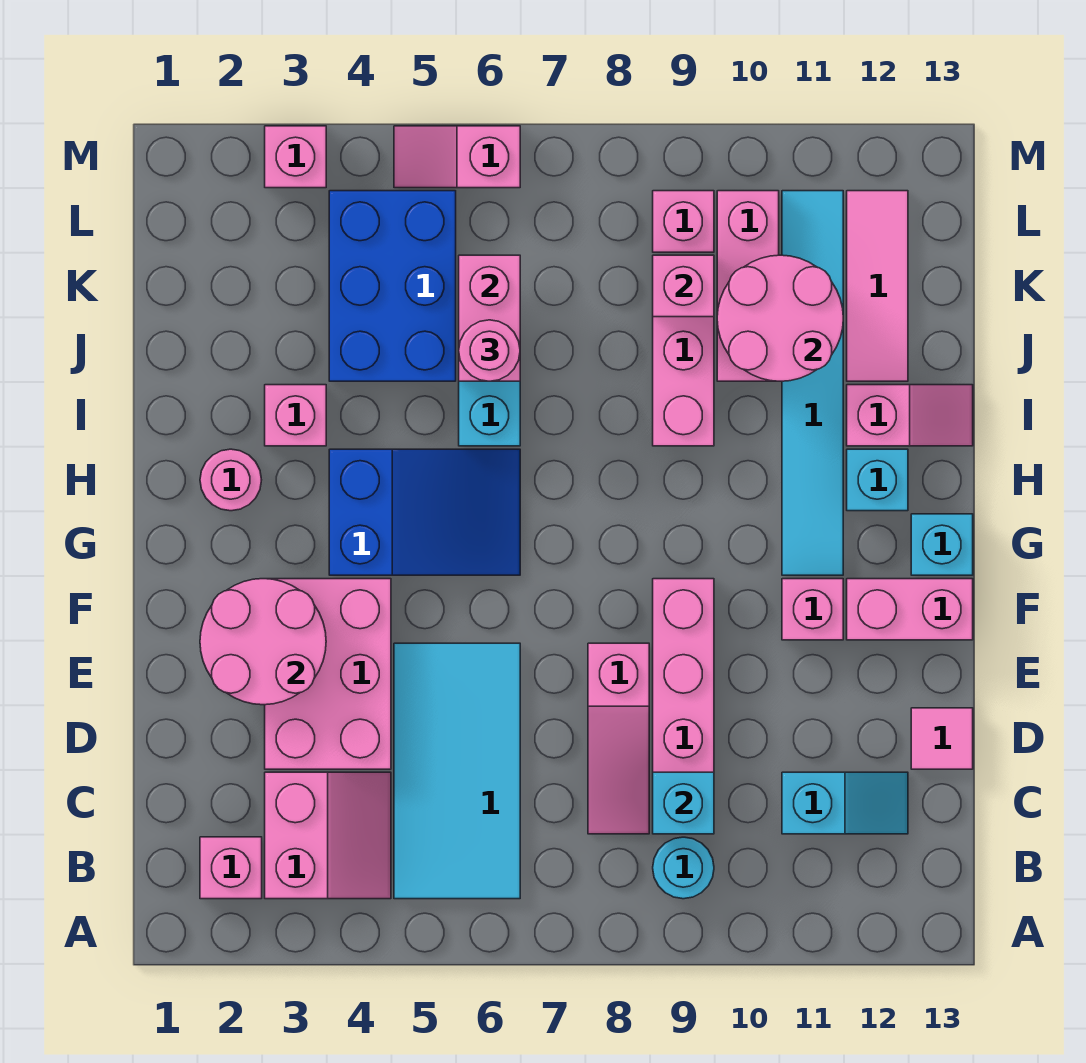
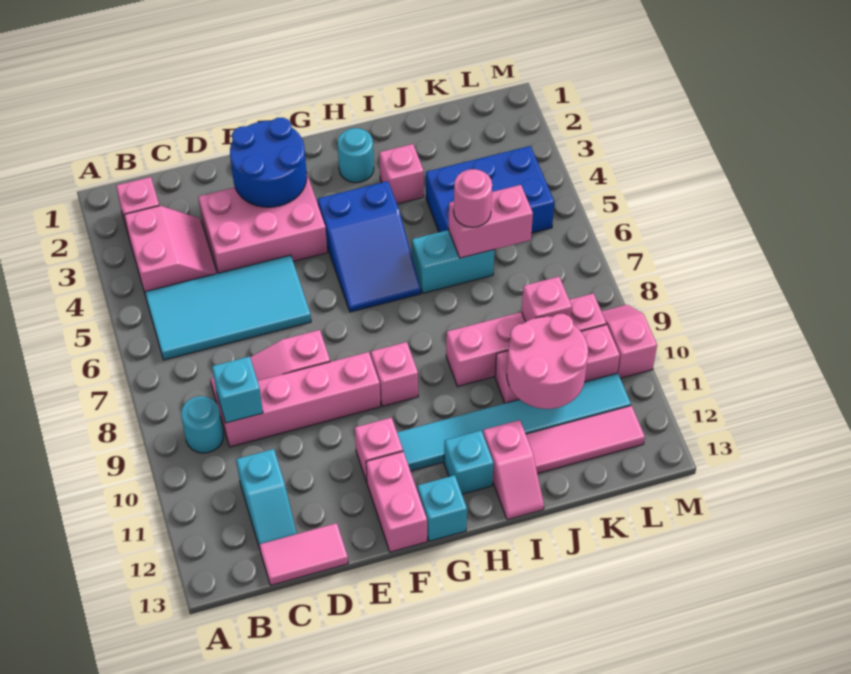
pink 2x2 slope [265,772,391,899] -> pink 2x2 slope turned to [124,206,217,293]
pink 1x1 tile [911,708,973,769] -> pink 1x2 tile [259,523,348,585]
pink 2x2 round brick [200,579,326,705] -> blue 2x2 round brick [230,118,307,207]
pink 1x1 round brick [200,449,261,511] -> cyan 1x1 round brick [338,128,374,183]
pink 1x1 brick [265,126,326,188] -> pink 1x1 brick moved to [371,342,418,406]
pink 1x2 slope [394,126,520,188] -> pink 1x2 slope moved to [601,305,657,378]

